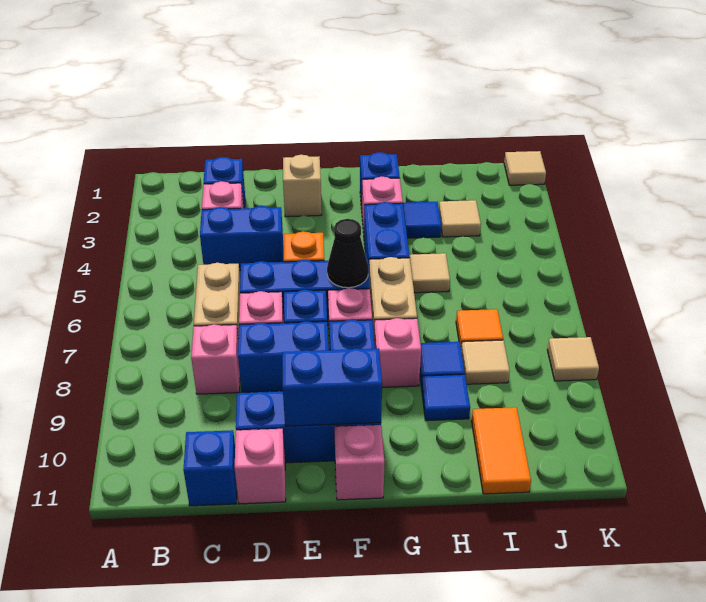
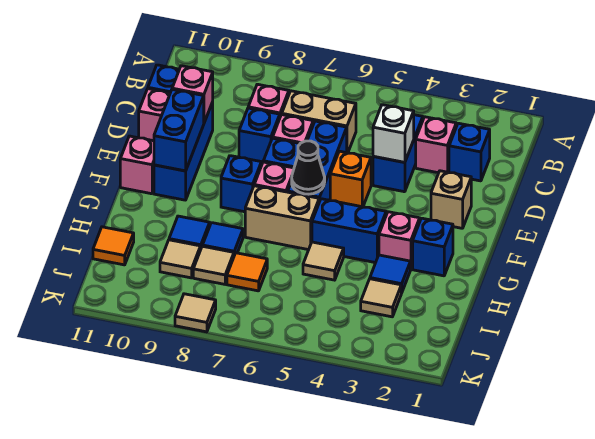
none -> white 1x1 brick [373,105,414,162]
blue 1x2 brick [238,321,329,393] -> blue 1x1 brick [239,108,280,164]
pink 1x1 brick [374,318,421,387] -> pink 1x1 brick moved to [172,66,213,122]
orange 1x2 tile [472,407,531,494] -> orange 1x1 tile [93,227,134,265]
tan 1x1 tile [504,151,546,185] -> tan 1x1 tile moved to [160,240,200,278]

